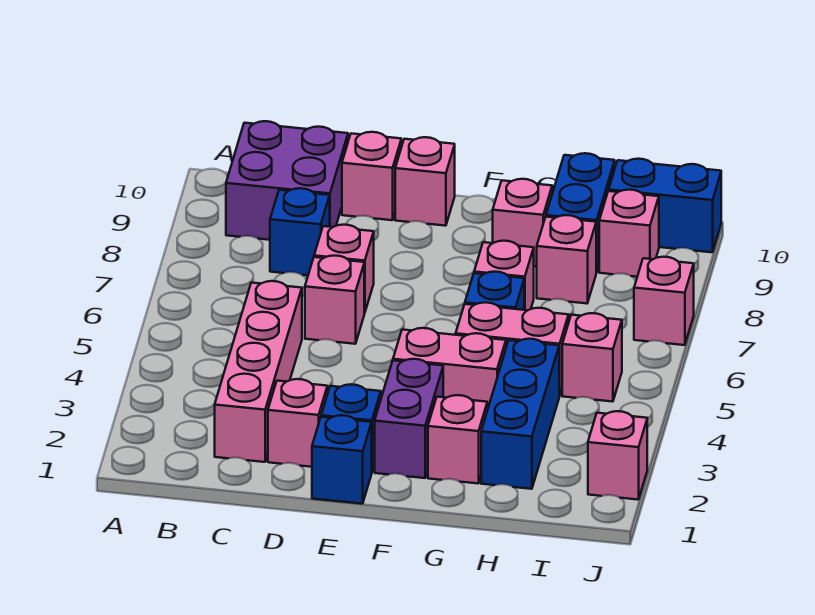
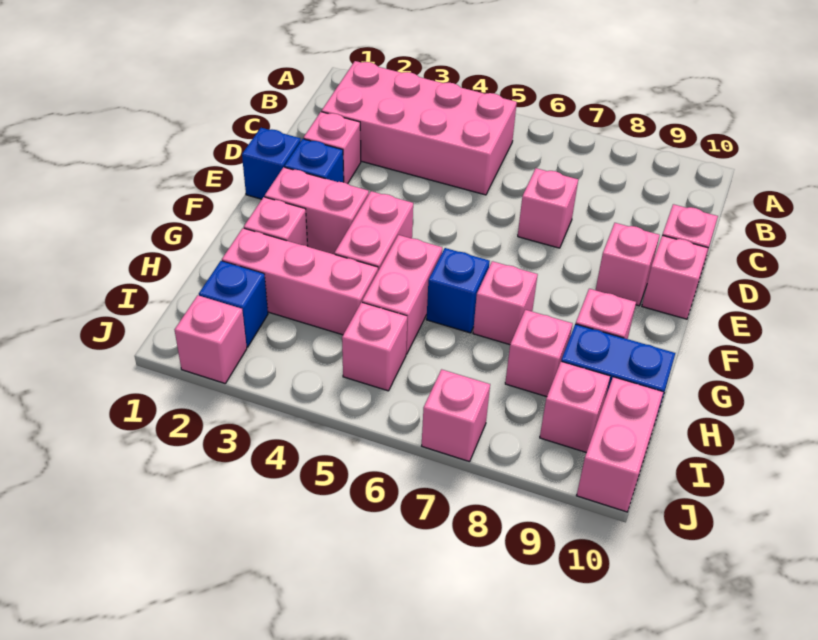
purple 2x2 brick [226,121,348,240] -> none
pink 1x4 brick [215,281,302,462] -> pink 2x4 brick [322,61,517,195]
blue 1x1 brick [270,188,330,275] -> blue 1x1 brick moved to [199,261,268,347]
pink 1x1 brick [305,256,364,344] -> pink 1x1 brick moved to [596,223,660,306]
purple 1x2 brick [375,359,443,478] -> pink 1x2 brick [265,167,369,254]
blue 1x3 brick [481,339,559,489] -> pink 1x3 brick [222,228,378,335]
blue 1x2 brick [609,159,721,252] -> pink 1x2 brick [577,377,663,512]

